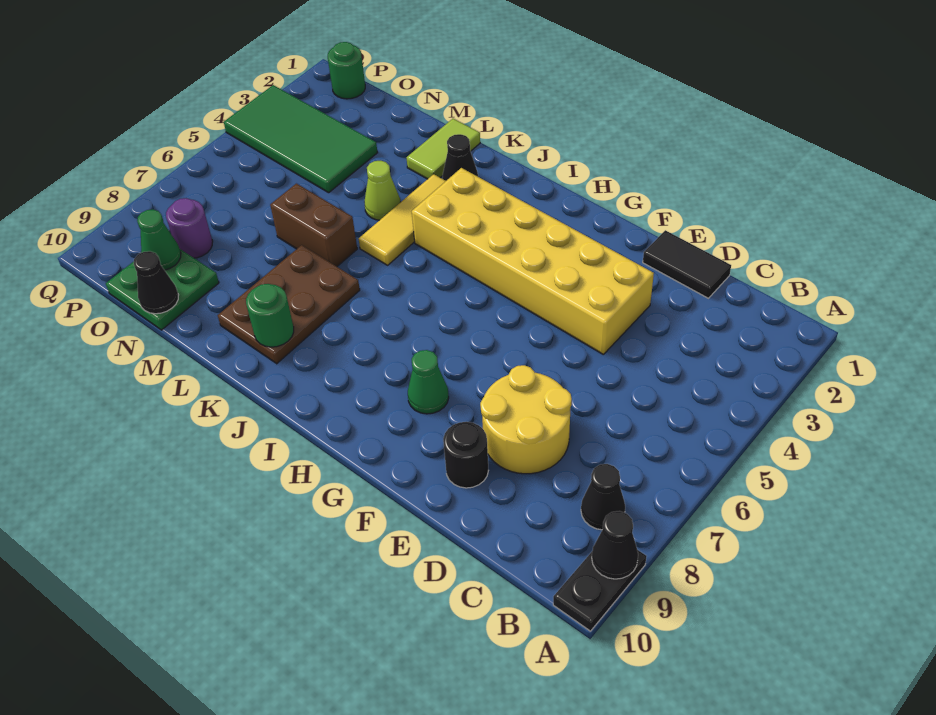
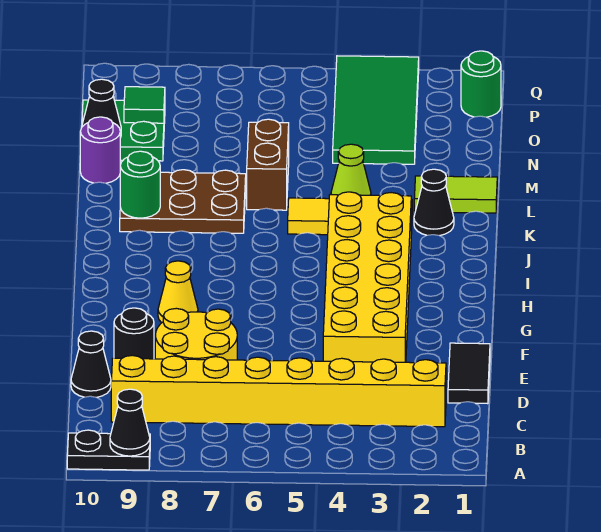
black 1x1 cone [581,464,625,530] -> black 1x1 cone moved to [71,331,111,397]
none -> yellow 1x8 brick [111,355,446,427]
green 1x1 cone [408,350,449,414] -> yellow 1x1 cone [158,261,198,323]
purple 1x1 round brick [166,198,213,258] -> purple 1x1 round brick moved to [80,117,120,183]
green 1x1 cone [137,210,181,270] -> green 1x1 tile [124,87,165,123]

